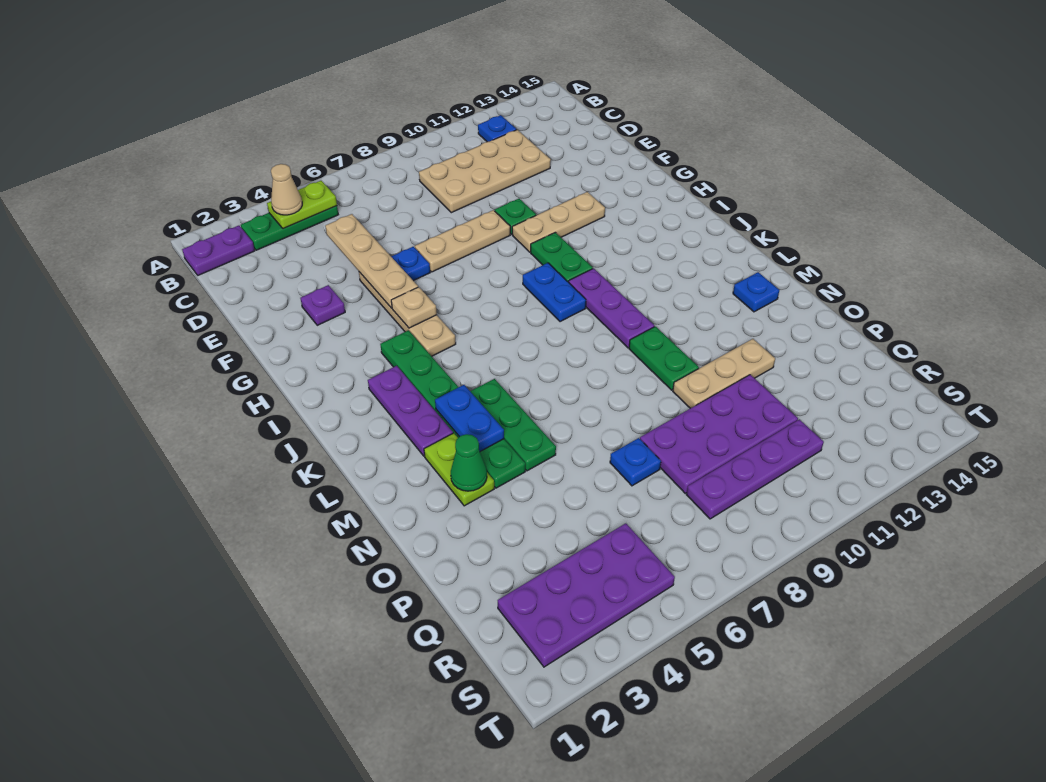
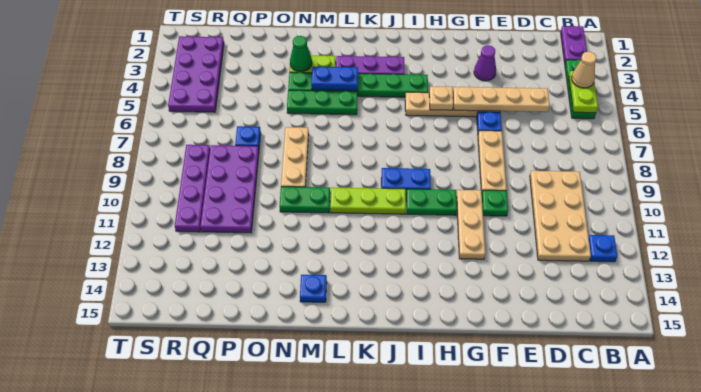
purple 1x1 plate [300,285,345,325] -> purple 1x1 cone [474,45,496,81]
purple 1x3 plate [569,268,654,348] -> lime 1x3 plate [330,188,406,214]
tan 1x3 plate [673,339,775,408] -> tan 1x3 plate moved to [281,127,309,187]

